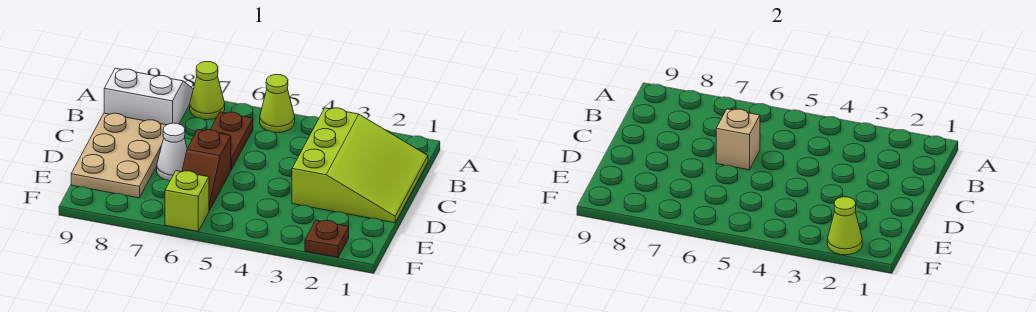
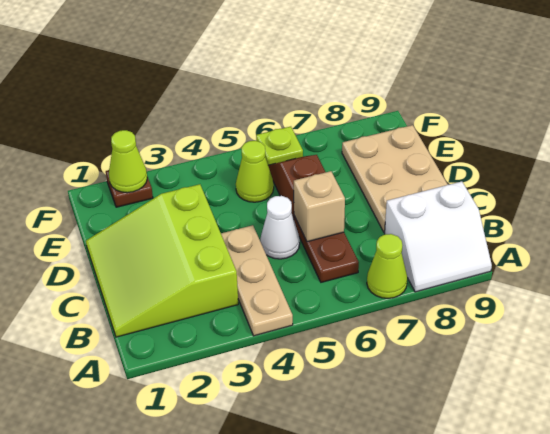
none -> tan 1x3 plate [221,225,293,336]
lime 1x1 cone [260,75,295,133] -> lime 1x1 cone moved to [236,141,274,202]
white 1x1 cone [157,123,187,181] -> white 1x1 cone moved to [260,196,300,259]
lime 1x1 brick [165,171,209,231] -> lime 1x1 plate [256,127,303,165]

